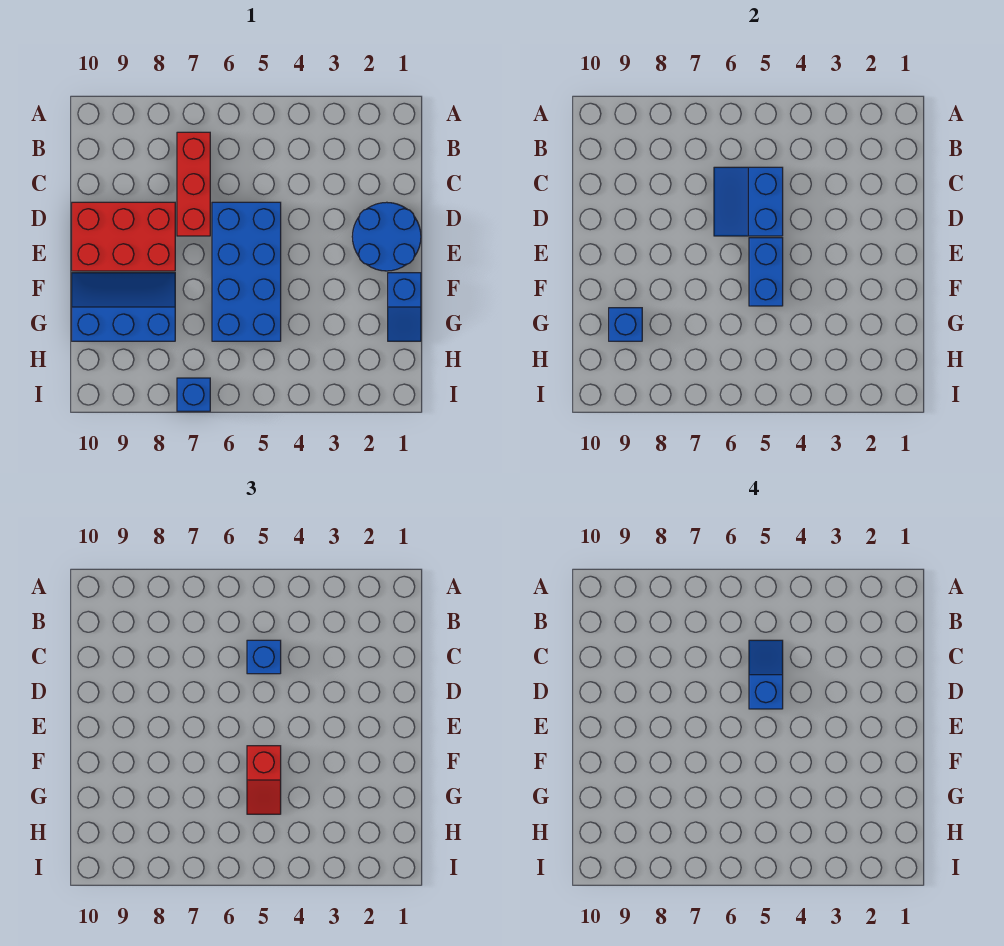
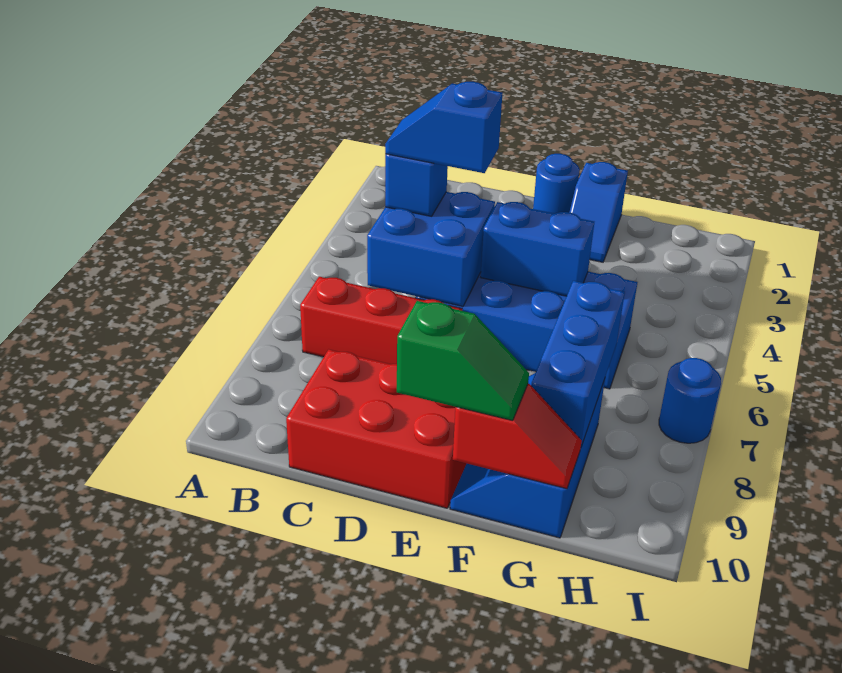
blue 2x2 slope [714,167,783,236] -> blue 2x2 brick [367,192,495,306]
blue 2x2 round brick [352,202,421,271] -> blue 1x1 round brick [533,154,580,213]
red 2x3 brick [72,202,175,271] -> red 2x3 brick turned to [286,350,467,508]
none -> green 1x2 slope [397,301,529,421]
blue 1x2 slope [388,273,421,341] -> blue 1x2 slope turned to [569,162,628,262]
red 1x2 slope [247,746,281,814] -> red 1x2 slope moved to [453,384,582,489]
blue 1x1 brick [609,308,642,341] -> blue 1x3 brick [531,281,625,446]
blue 1x1 brick [177,378,210,411] -> blue 1x1 round brick [659,358,721,443]

